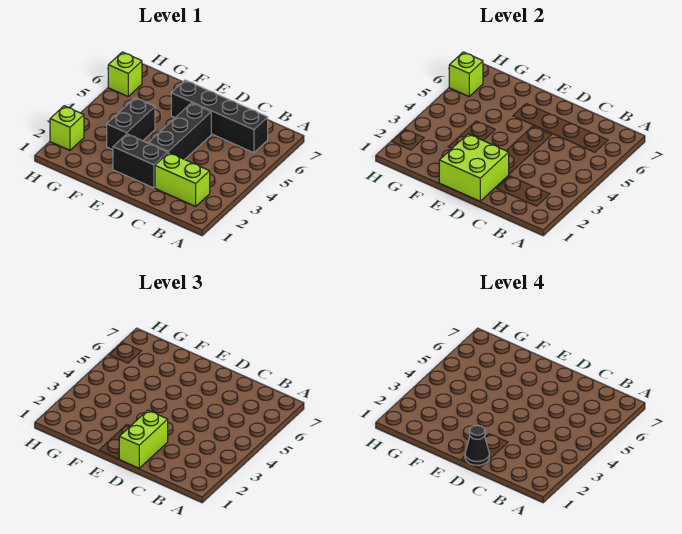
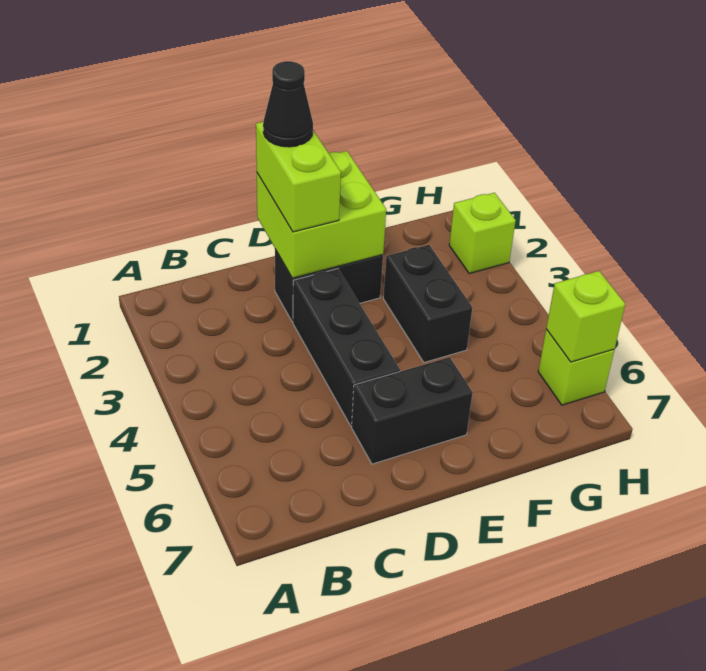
lime 1x2 brick [155,153,210,207] -> none
black 1x4 brick [171,80,268,153] -> black 1x2 brick [352,357,473,464]

